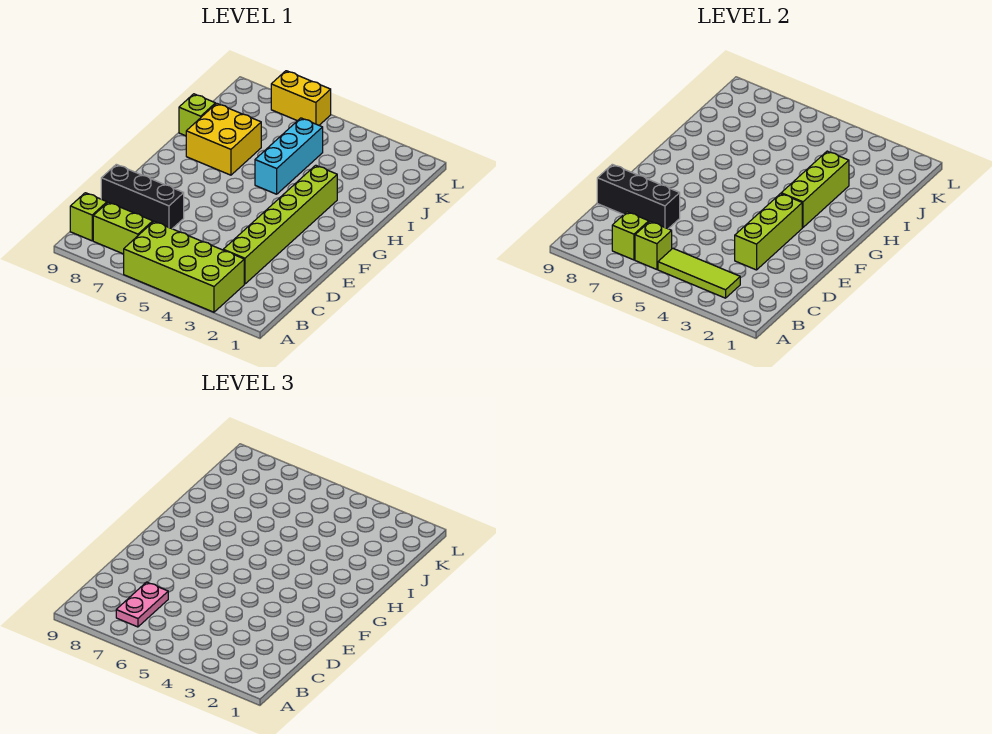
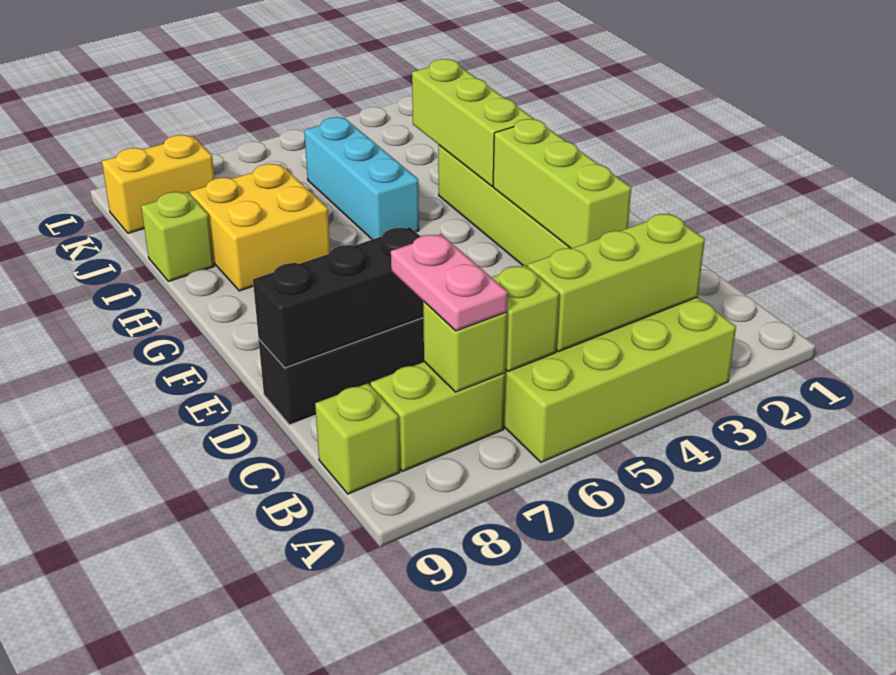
lime 1x3 tile [658,248,740,298] -> lime 1x3 brick [528,214,705,352]
yellow 1x2 brick [271,71,331,125] -> yellow 1x2 brick moved to [102,135,215,233]

